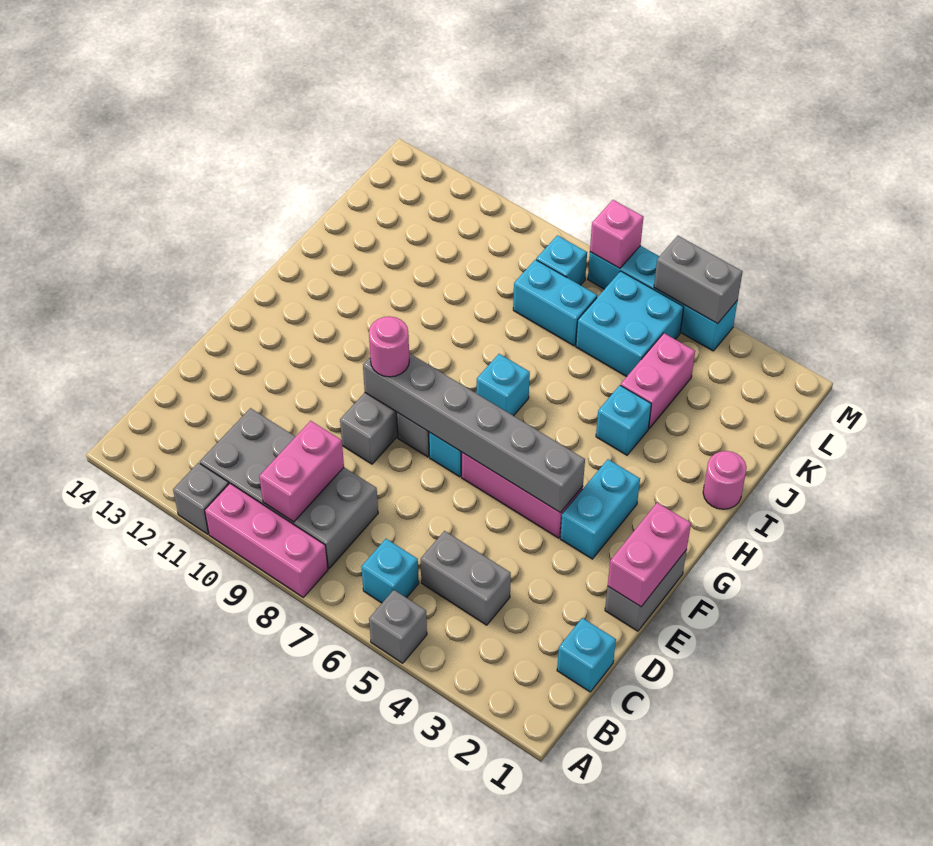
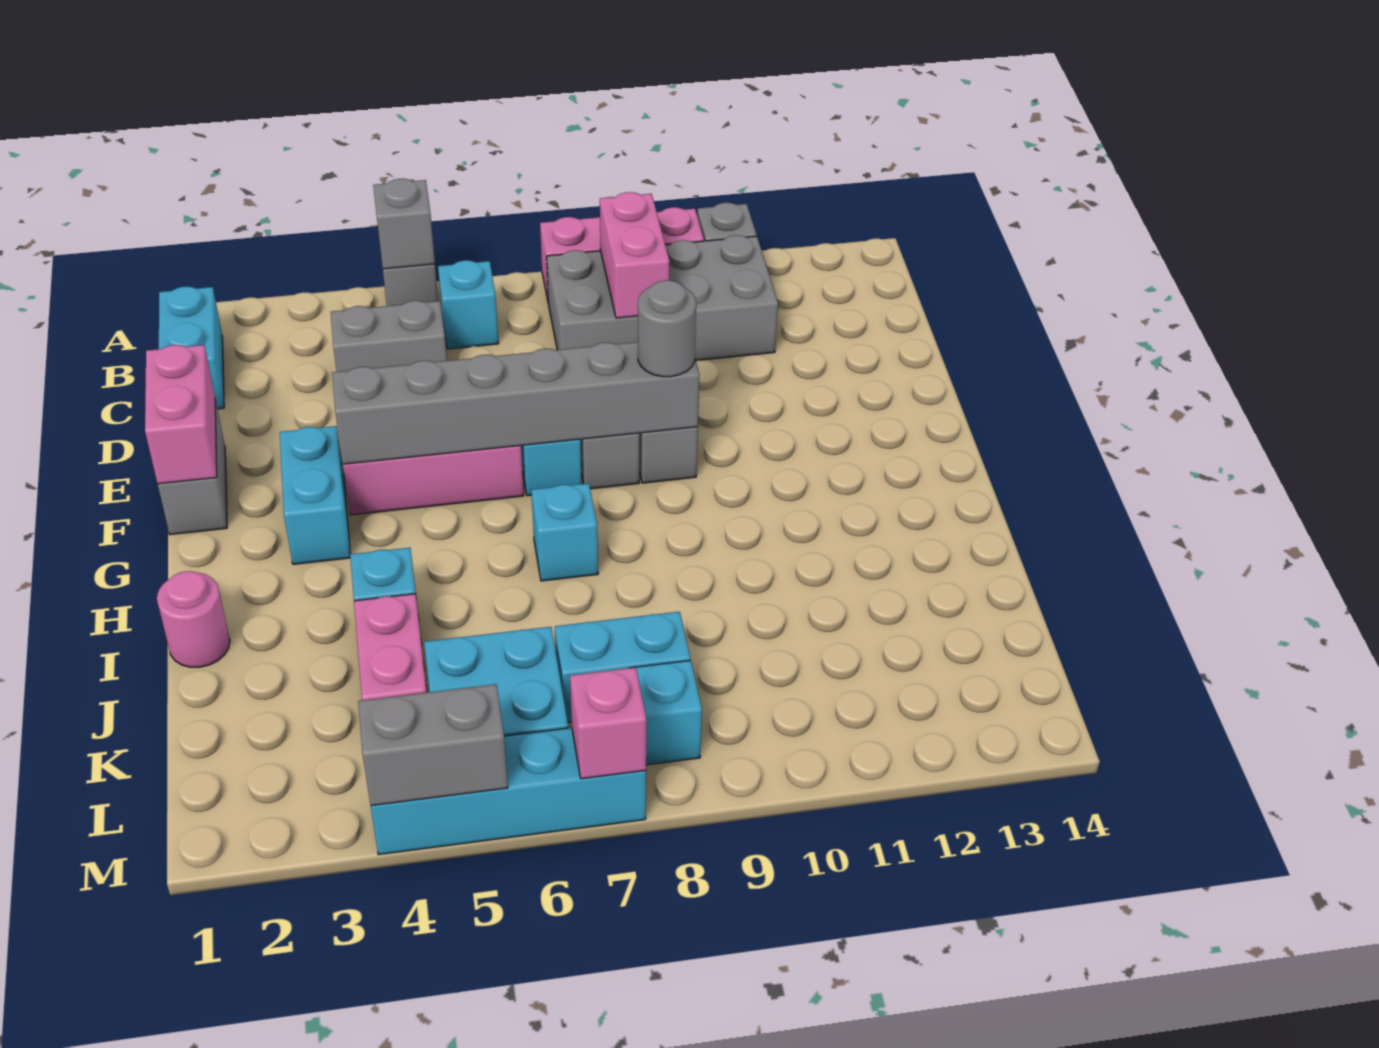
none -> grey 1x1 brick [373,179,435,269]
cyan 1x1 brick [557,618,616,692] -> cyan 1x2 brick [159,287,224,409]
pink 1x1 round brick [369,316,409,377] -> grey 1x1 round brick [638,280,696,377]

